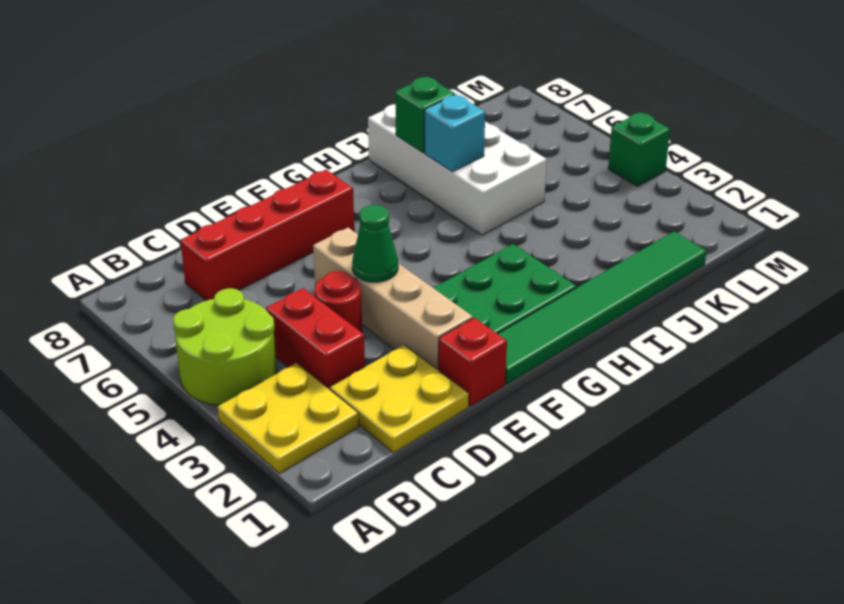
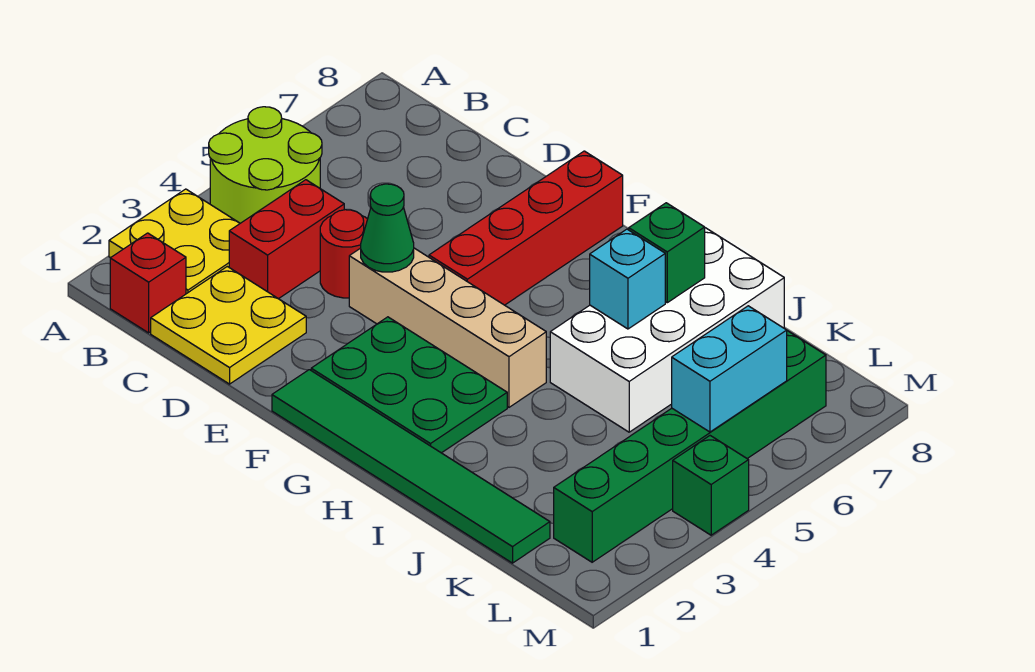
red 1x4 brick [180,170,354,301] -> red 1x4 brick turned to [429,151,623,305]
red 1x1 brick [439,318,507,406] -> red 1x1 brick moved to [110,233,186,333]
tan 1x4 brick [313,228,473,370] -> tan 1x4 brick turned to [349,248,546,407]
none -> green 1x6 brick [554,331,826,562]
none -> cyan 1x2 brick [672,306,787,432]

